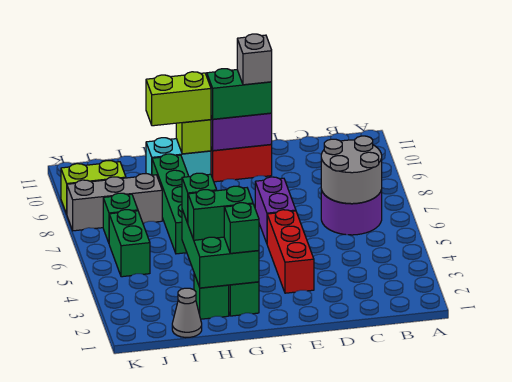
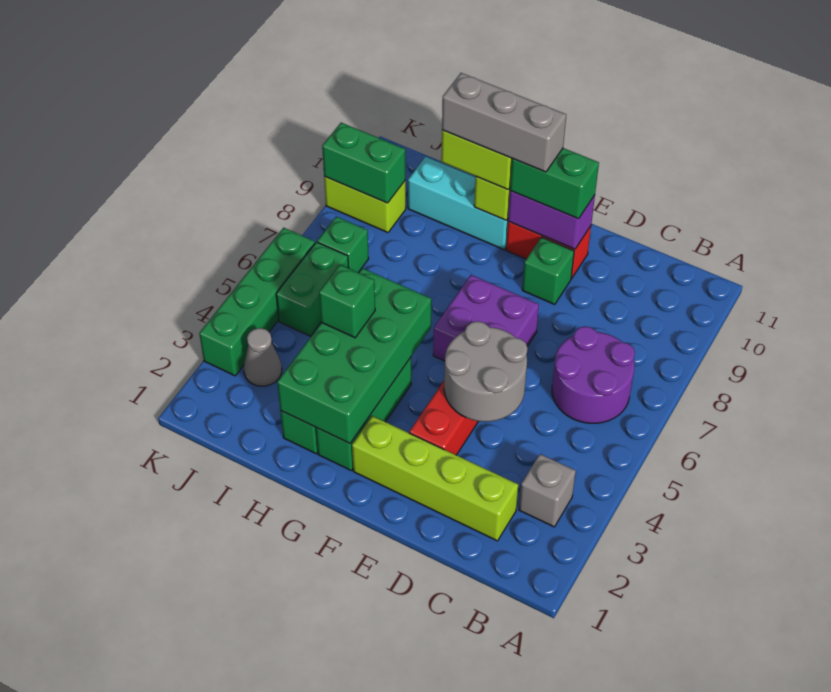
grey 2x2 round brick [321,136,382,204] -> grey 2x2 round brick moved to [444,321,527,422]
none -> lime 1x4 brick [352,416,518,541]
purple 1x2 brick [255,177,296,243] -> purple 2x2 brick [433,275,539,361]
grey 1x1 brick [237,34,272,85] -> grey 1x1 brick moved to [519,454,576,527]
green 2x3 brick [182,210,259,288] -> green 2x4 brick [277,268,431,443]
green 1x1 brick [224,203,259,253] -> green 1x1 brick moved to [522,237,574,304]
green 1x2 brick [188,186,253,240] -> green 1x2 brick moved to [322,123,405,203]
cyan 1x2 brick [146,138,211,177] -> cyan 1x3 brick [408,157,508,250]
green 1x4 brick [152,154,189,254] -> green 1x4 brick moved to [199,228,315,376]
grey 1x1 cone [172,288,202,338] -> grey 1x1 cone moved to [244,328,282,386]
grey 1x3 brick [67,174,162,231] -> grey 1x3 brick moved to [442,73,566,172]

